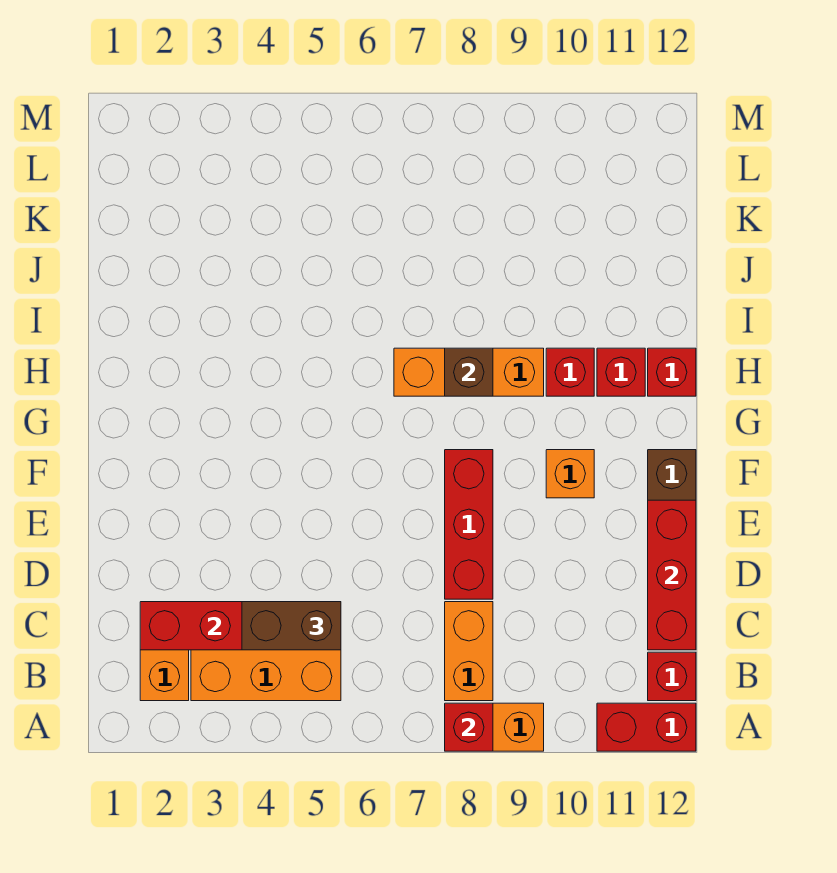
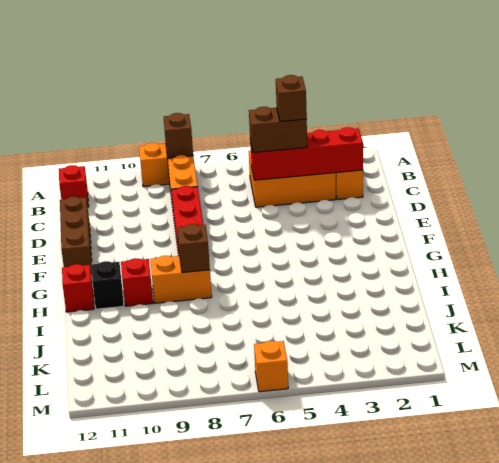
red 1x1 brick [445,703,493,751] -> brown 1x1 brick [164,113,193,157]
red 1x2 brick [597,703,696,751] -> none
none -> brown 1x1 brick [276,75,307,122]
red 1x3 brick [648,500,696,650] -> none
orange 1x1 brick [546,450,594,498] -> orange 1x1 brick moved to [254,341,288,392]
orange 1x3 brick [394,348,544,396] -> orange 1x2 brick [150,256,212,303]
red 1x1 brick [597,348,645,396] -> black 1x1 brick [91,261,124,309]

